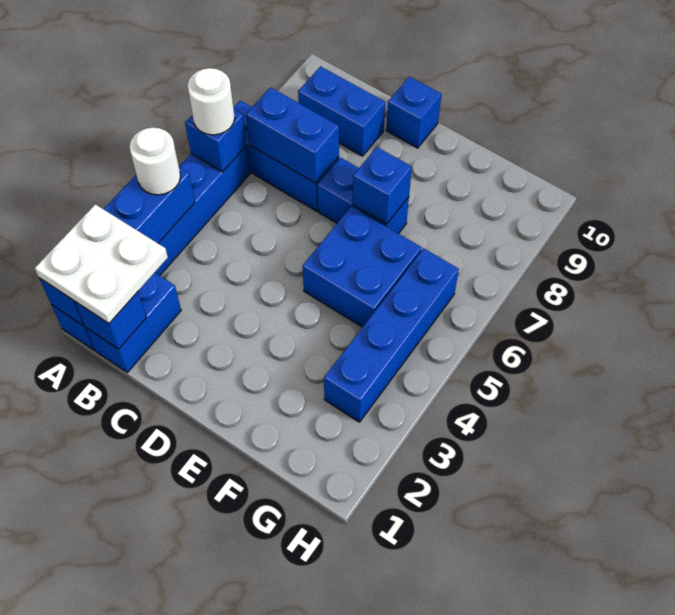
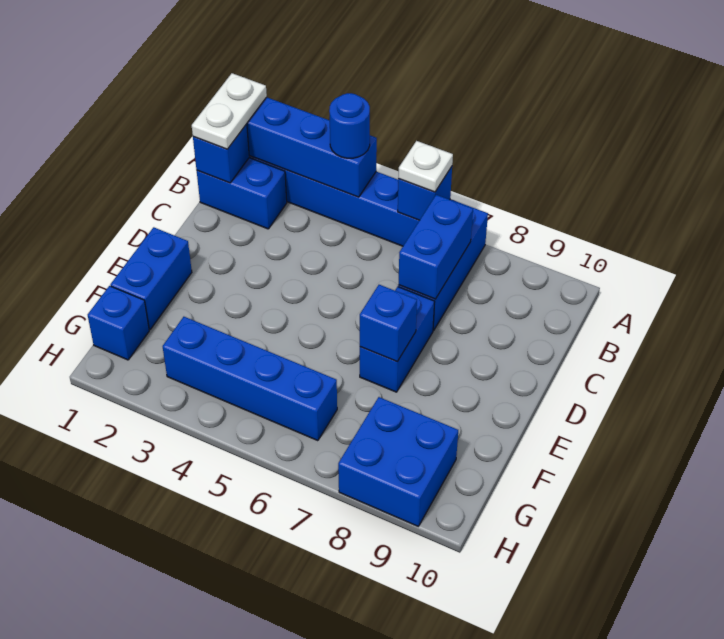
white 2x2 plate [35,204,168,323] -> white 1x2 plate [192,73,267,149]
white 1x1 round brick [129,127,180,195] -> blue 1x1 round brick [329,93,370,158]
white 1x1 round brick [187,68,235,135] -> white 1x1 plate [398,141,453,192]
blue 1x2 brick [298,67,385,156] -> blue 1x2 brick moved to [111,227,192,329]
blue 1x1 brick [386,77,442,148] -> blue 1x1 brick moved to [88,286,149,360]
blue 2x2 brick [302,207,422,327] -> blue 2x2 brick moved to [338,397,458,526]

